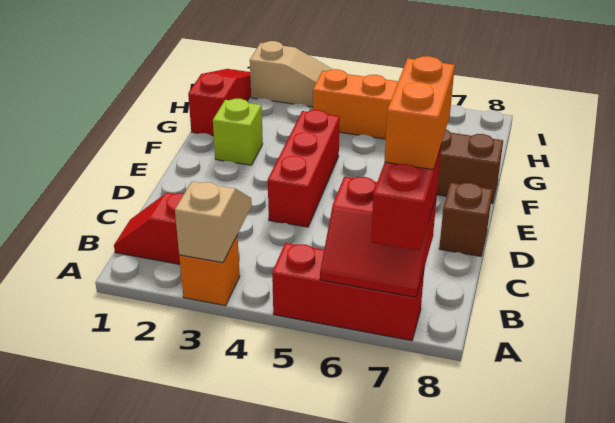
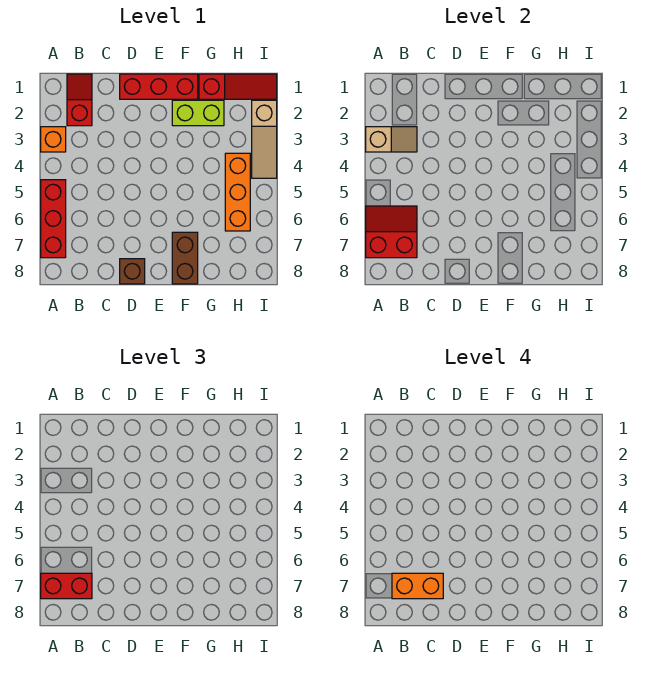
red 2x2 slope [320,177,437,297] -> red 2x2 slope turned to [366,206,417,258]
red 1x3 brick [268,110,340,227] -> red 1x3 brick moved to [120,74,198,99]
lime 1x1 brick [213,99,263,165] -> lime 1x2 brick [172,100,224,126]

